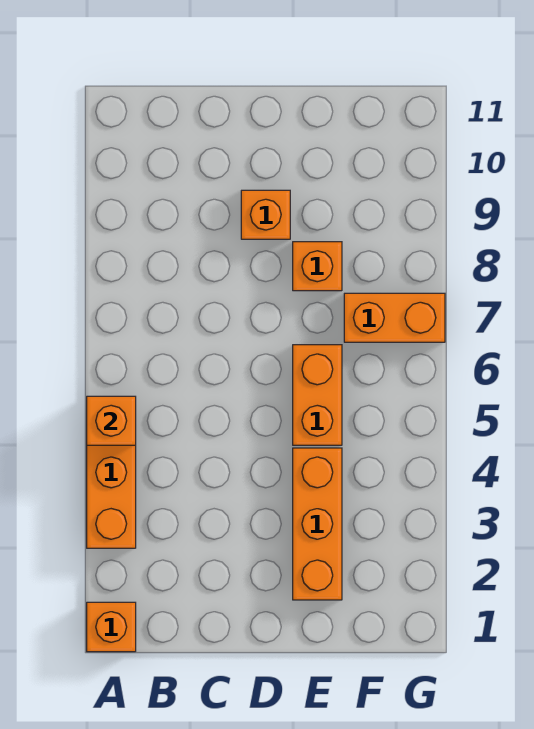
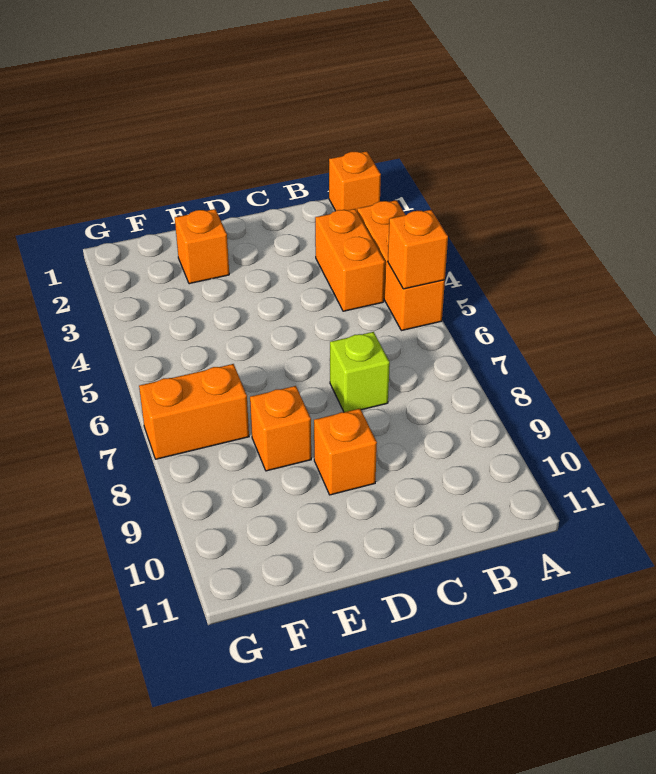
none -> lime 1x1 brick [330,332,390,412]
orange 1x3 brick [293,448,342,600] -> orange 1x1 brick [175,209,229,284]
orange 1x2 brick [293,345,342,445] -> orange 1x2 brick moved to [315,209,385,311]

